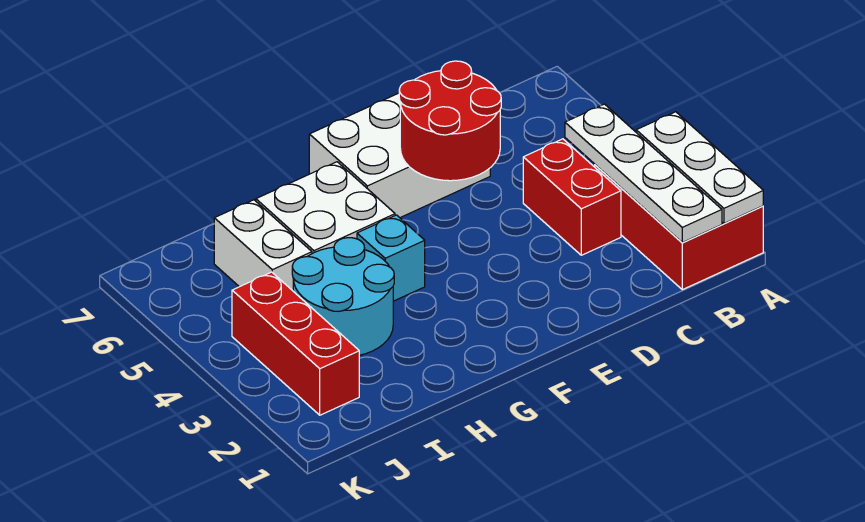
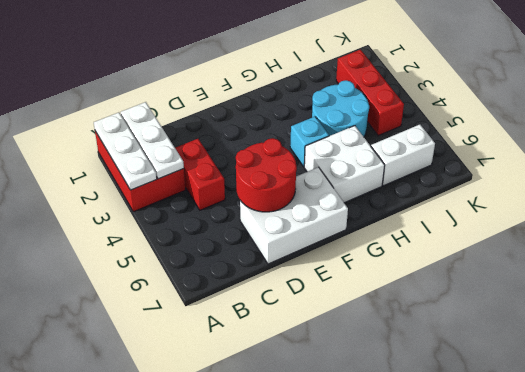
white 1x4 plate [565,104,722,243] -> white 1x3 plate [121,102,184,179]
white 1x2 brick [214,200,312,291] -> white 1x2 brick turned to [371,125,435,186]

